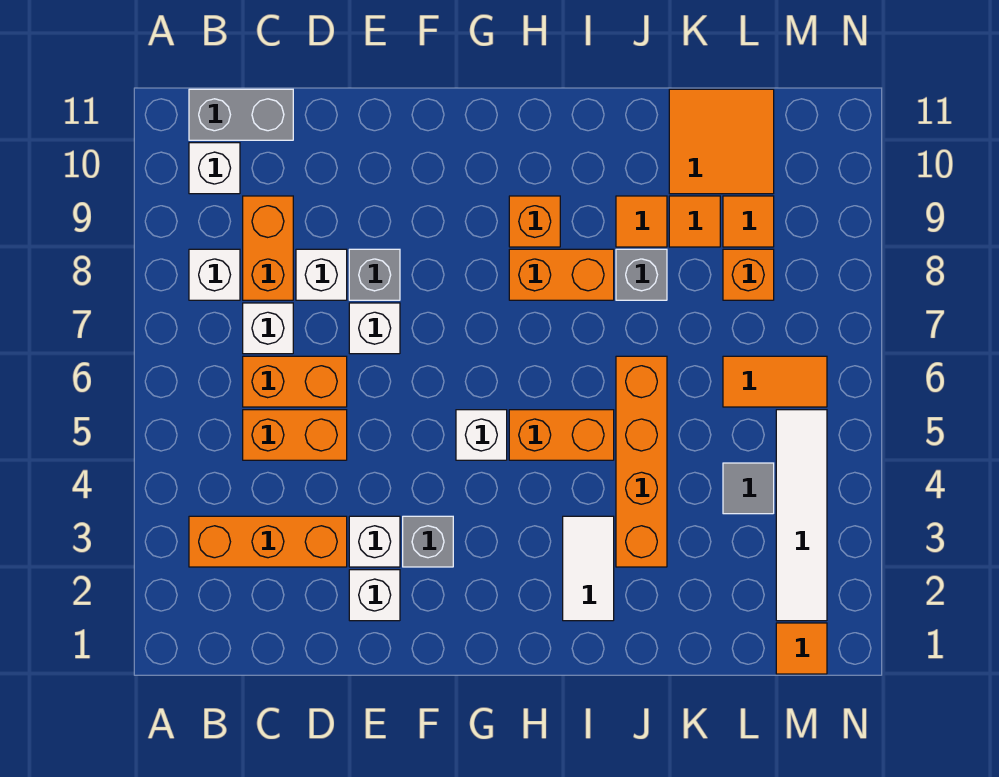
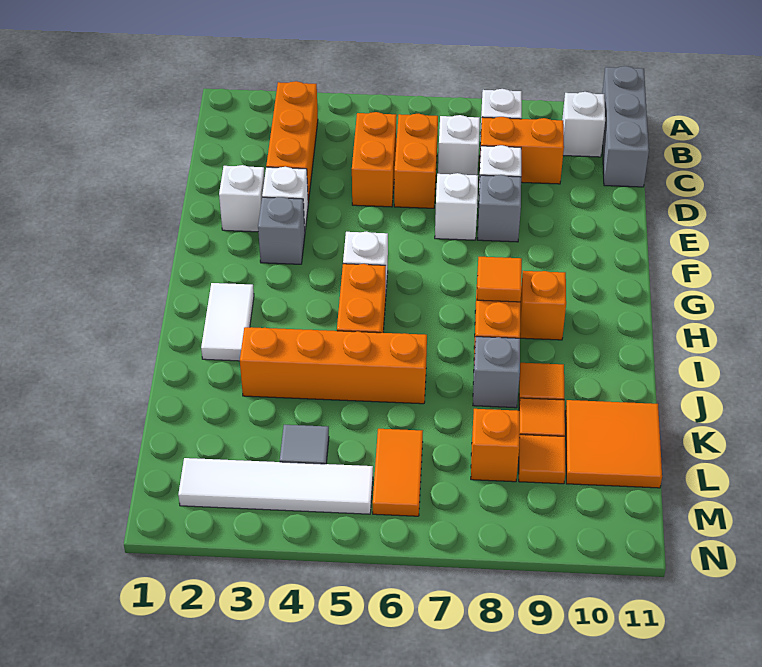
grey 1x2 brick [189,89,293,140] -> grey 1x3 brick [602,66,649,187]
white 1x2 tile [563,516,614,621] -> white 1x2 tile turned to [201,283,254,361]
orange 1x1 tile [776,623,827,674] -> orange 1x1 tile moved to [477,257,522,302]

